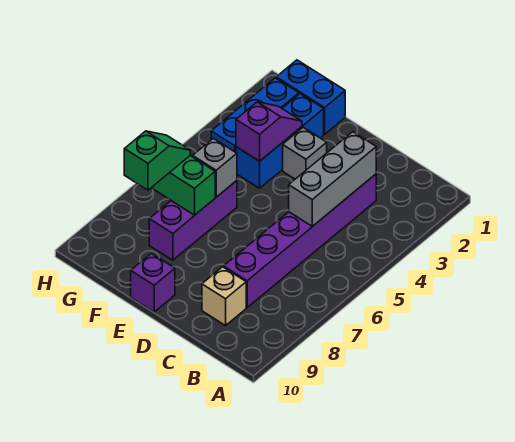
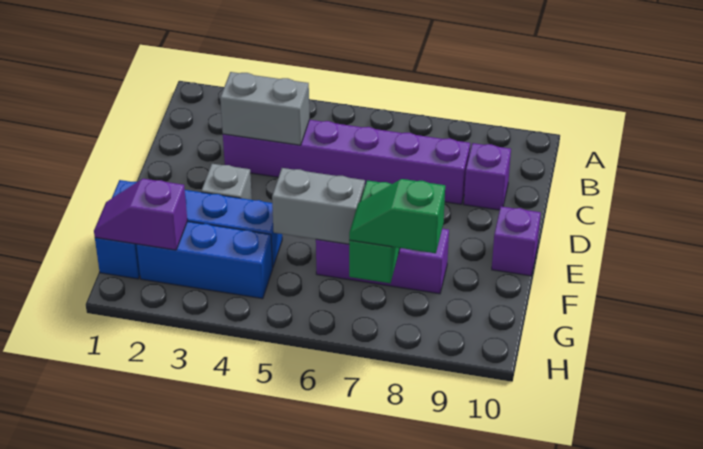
grey 1x3 brick [289,132,376,226] -> grey 1x2 brick [220,72,309,145]
tan 1x1 brick [202,267,246,326] -> purple 1x1 brick [464,143,511,210]
purple 1x2 slope [236,102,302,161] -> purple 1x2 slope moved to [94,179,187,250]
grey 1x1 brick [193,138,237,197] -> grey 1x2 brick [272,168,365,244]

